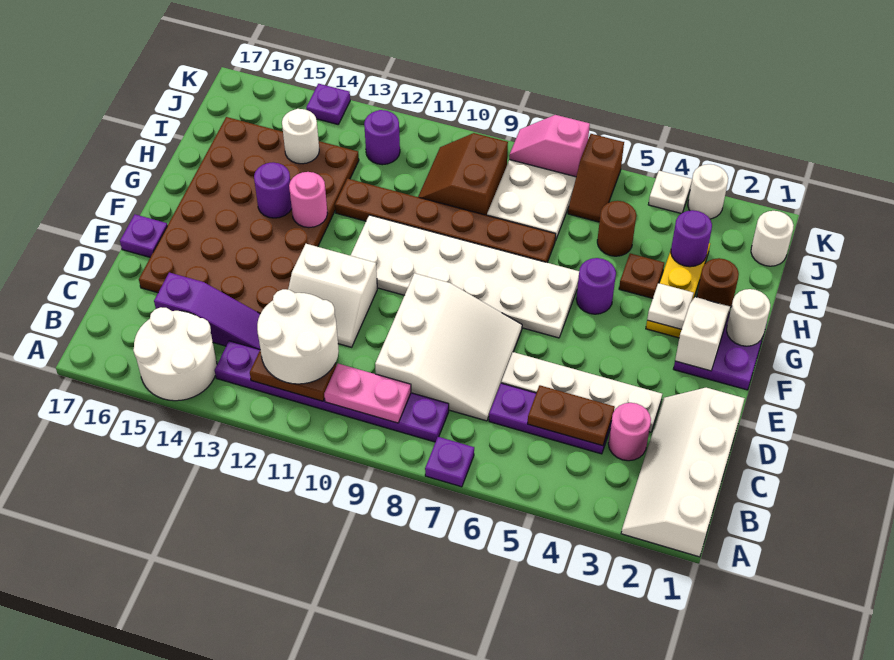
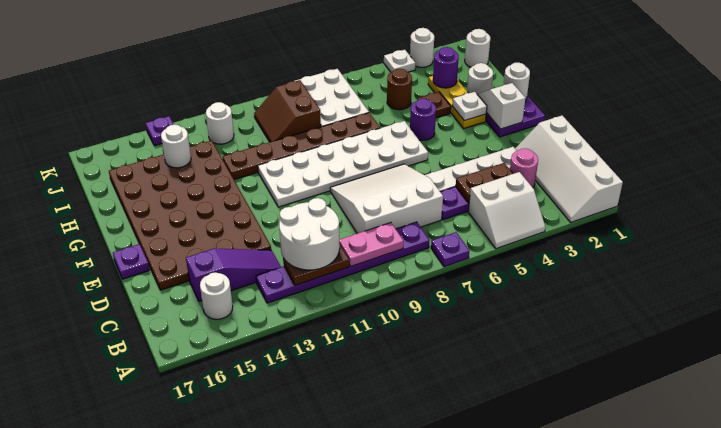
white 2x2 round brick [133,307,217,401] -> white 1x1 round brick [200,272,233,319]
white 3x3 slope [375,273,522,421] -> white 3x3 slope turned to [330,164,443,233]
white 2x2 slope [288,244,377,347] -> white 2x2 slope moved to [468,172,545,249]
pink 1x1 round brick [289,172,328,228] -> none
purple 1x1 round brick [254,163,292,218] -> none
brown 1x1 round brick [697,258,739,308] -> white 1x1 round brick [467,63,493,94]
brown 1x2 slope [568,134,624,222] -> none
purple 1x1 round brick [364,110,400,165] -> white 1x1 round brick [206,102,234,144]
pink 1x2 slope [509,115,590,177] -> none

